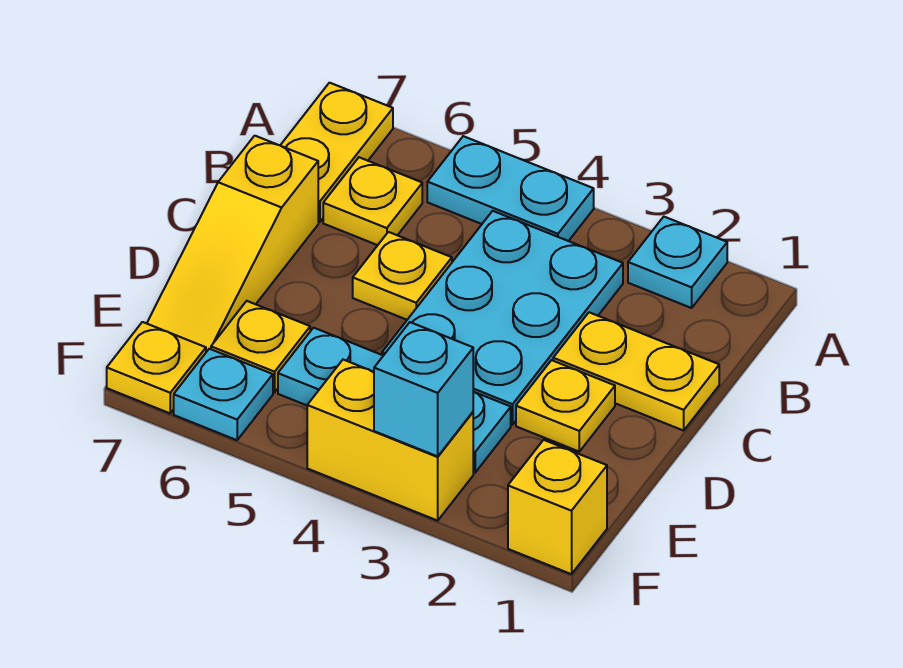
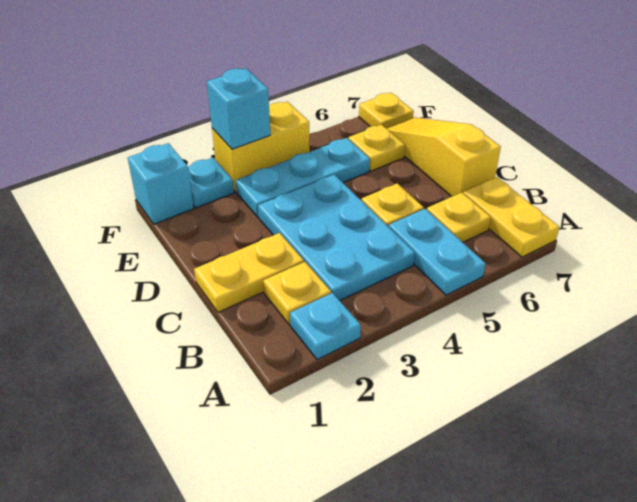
cyan 1x2 plate [427,136,594,241] -> cyan 1x2 plate turned to [389,209,486,295]
yellow 1x1 plate [516,360,615,451] -> yellow 1x1 plate moved to [263,262,331,325]
yellow 1x1 brick [508,440,607,574] -> cyan 1x1 brick [128,143,194,224]
cyan 1x1 plate [174,349,273,440] -> cyan 1x1 plate moved to [188,158,234,208]

